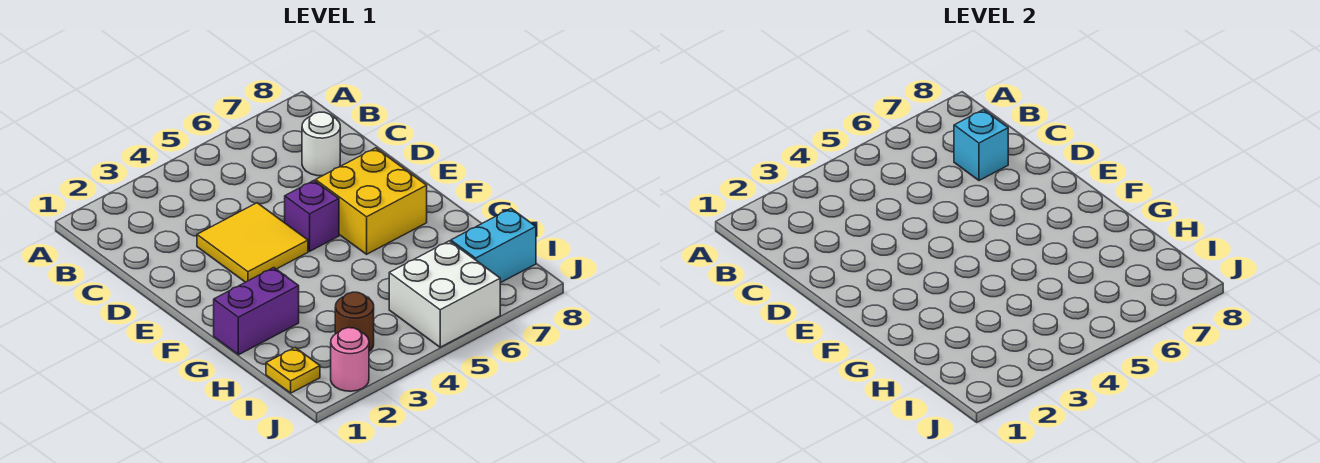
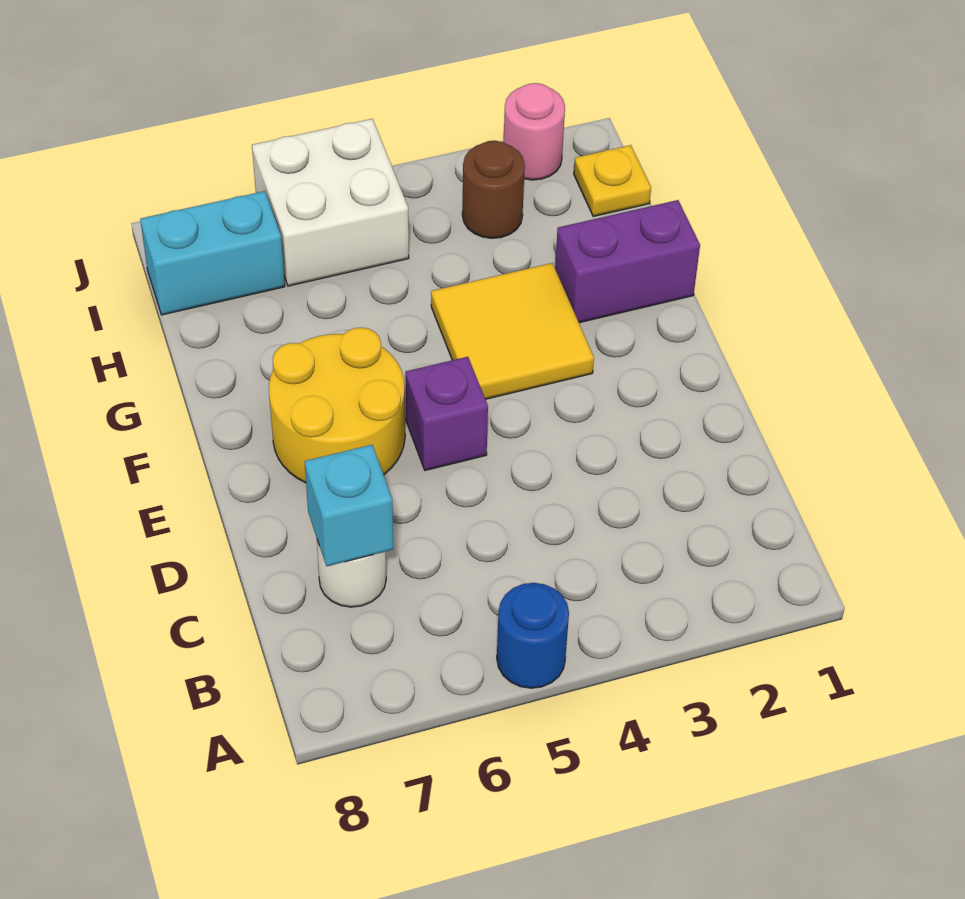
none -> blue 1x1 round brick [497,583,569,688]
yellow 2x2 tile [197,203,308,282] -> yellow 2x2 tile moved to [431,263,594,399]
yellow 2x2 brick [316,148,427,254] -> yellow 2x2 round brick [269,327,405,483]

